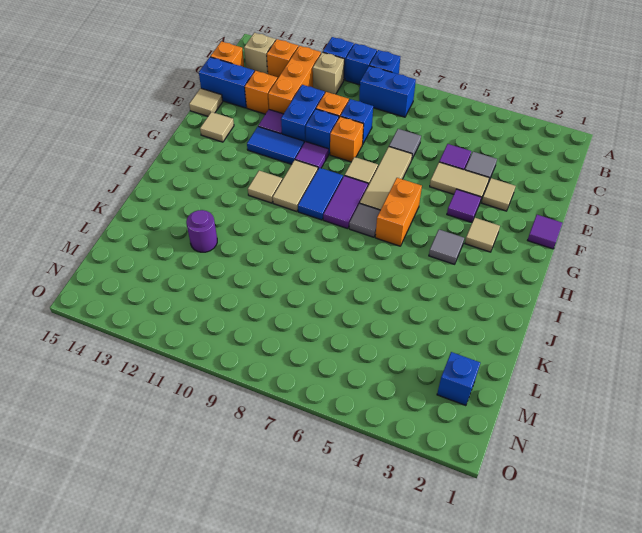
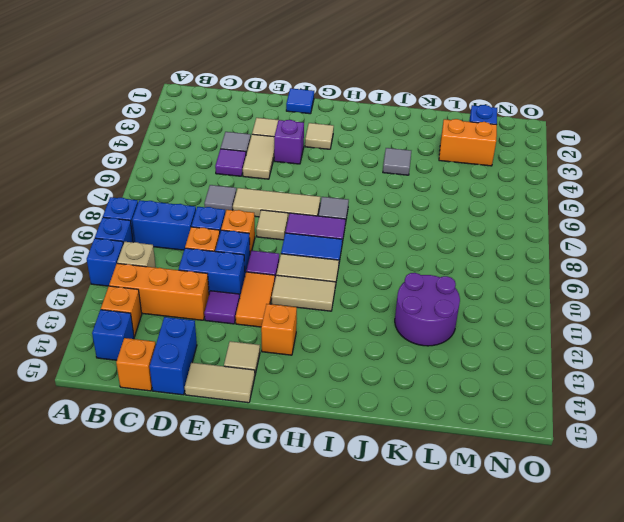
blue 1x2 brick [359,66,416,117] -> blue 1x2 brick turned to [132,200,196,250]
tan 1x1 brick [244,33,276,74] -> blue 1x1 brick [92,310,134,360]
orange 1x1 brick [245,71,277,114] -> orange 1x1 brick moved to [261,304,297,355]
tan 1x1 tile [189,88,223,116] -> tan 1x2 tile [185,363,255,403]
purple 1x1 tile [528,215,563,249] -> blue 1x1 tile [286,88,314,114]
purple 1x1 tile [447,189,481,223] -> purple 1x1 brick [274,120,304,164]
blue 1x2 tile [247,127,304,164] -> orange 1x2 tile [236,272,275,327]
orange 1x2 brick [375,178,422,246] -> orange 1x2 brick moved to [439,119,497,166]
grey 1x1 tile [429,230,464,264] -> grey 1x1 tile moved to [383,148,411,175]
tan 1x1 tile [248,171,282,203] -> tan 1x2 tile [272,275,335,311]
purple 1x1 round brick [186,210,217,252] -> purple 2x2 round brick [395,273,460,346]

